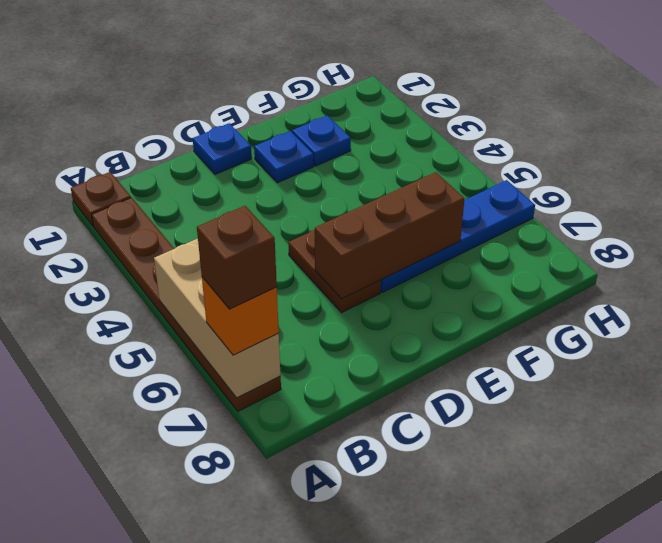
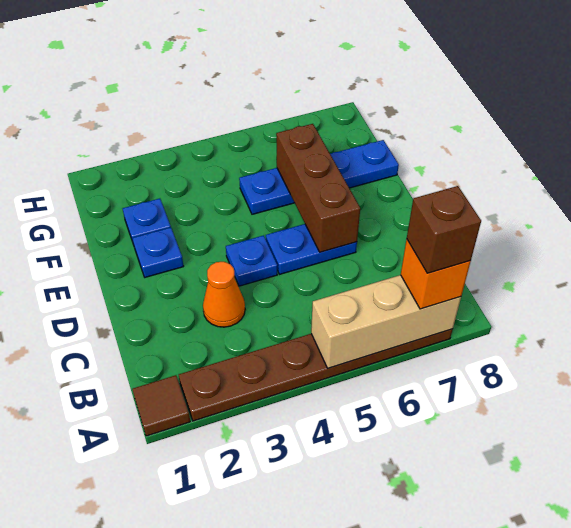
brown 1x1 plate [71,172,131,226] -> brown 1x1 tile [132,375,190,436]
none -> orange 1x1 cone [203,262,245,327]
blue 1x1 plate [193,123,252,174] -> blue 1x1 plate moved to [226,235,277,286]
brown 1x2 plate [288,230,381,313] -> blue 1x2 plate [266,224,357,274]
blue 1x4 plate [381,180,535,292] -> blue 1x4 plate turned to [239,140,399,214]

